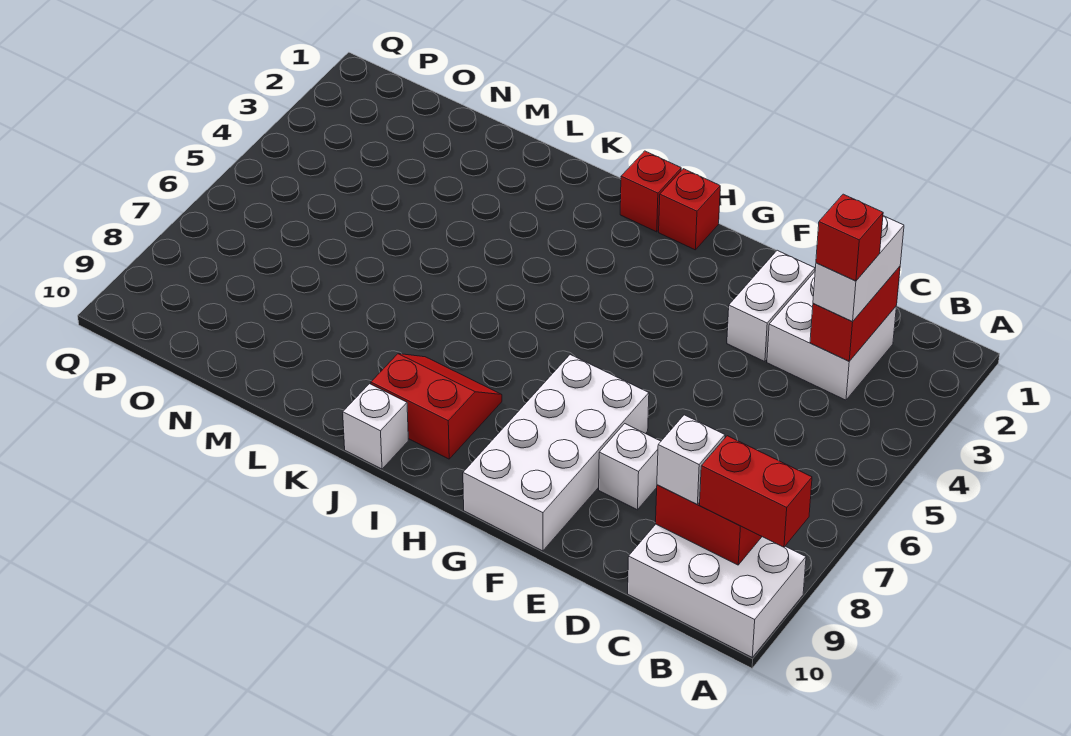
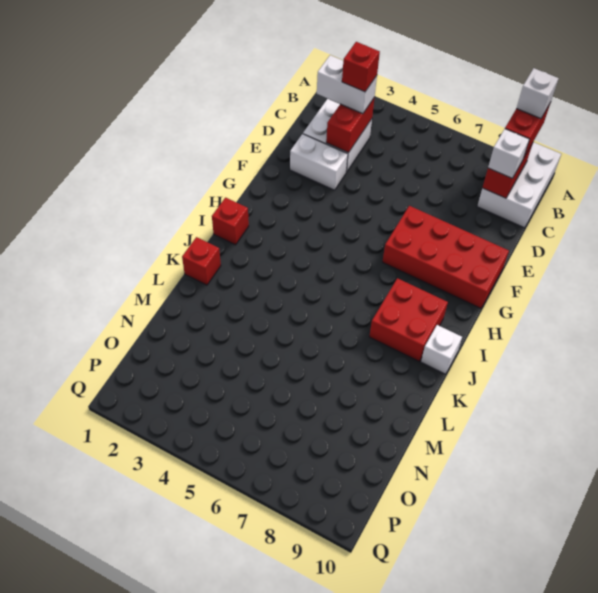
red 1x2 brick [810,266,900,361] -> red 1x2 brick turned to [326,97,375,153]
white 1x1 brick [599,424,661,510] -> white 1x1 brick moved to [516,68,559,119]
white 2x4 brick [463,355,649,551] -> red 2x4 brick [383,206,509,308]
red 1x1 brick [659,169,720,250] -> red 1x1 brick moved to [182,237,221,285]
red 2x2 slope [371,354,502,459] -> red 2x2 brick [369,278,448,361]

